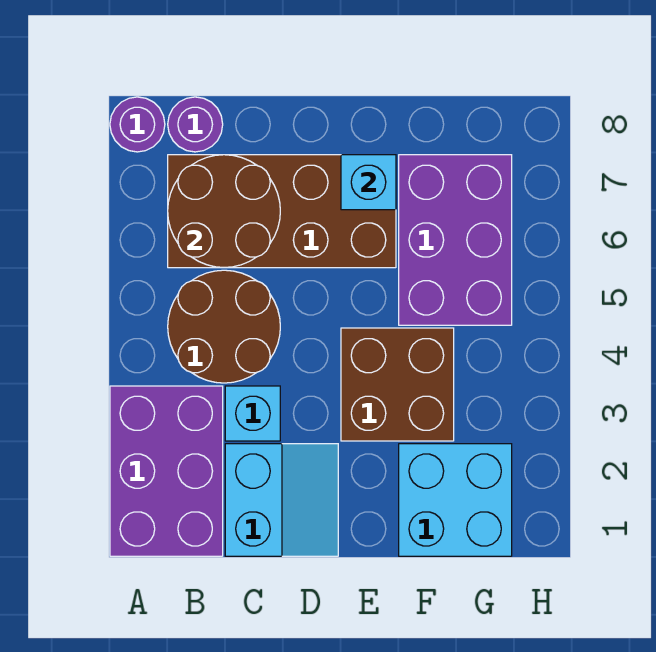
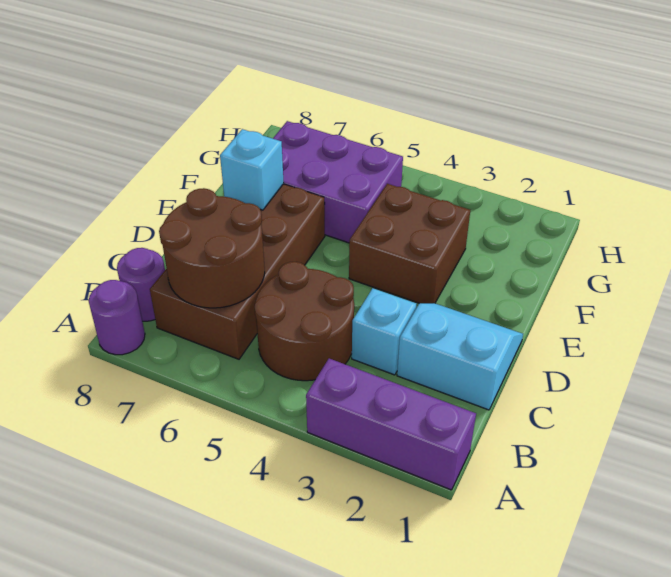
purple 2x3 brick [110,386,223,556] -> purple 1x3 brick [306,358,476,490]
cyan 2x2 brick [399,444,512,556] -> none

